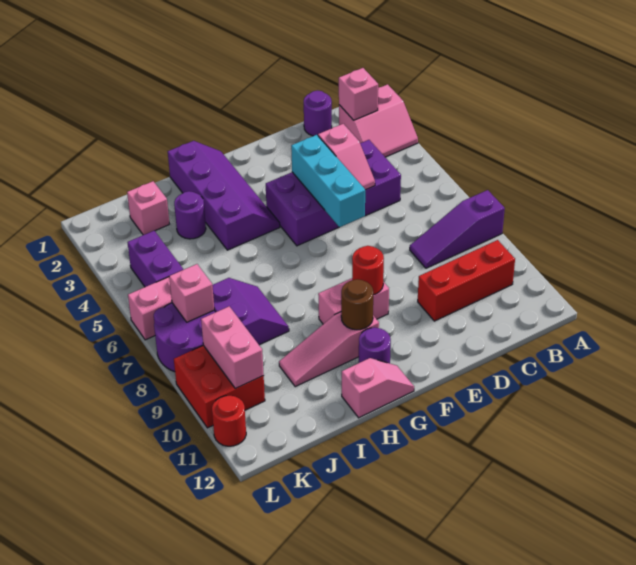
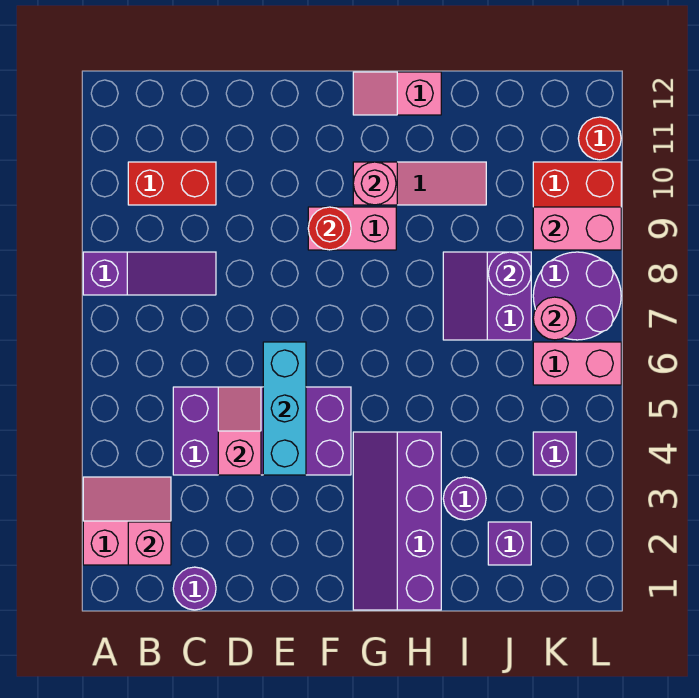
red 1x3 brick [418,240,515,321] -> red 1x2 brick [128,162,216,205]
brown 1x1 round brick [341,279,373,330] -> pink 1x1 round brick [353,162,396,205]
purple 1x1 round brick [359,327,391,363] -> purple 1x1 round brick moved to [488,252,531,295]
pink 1x1 brick [127,181,169,235] -> purple 1x1 brick [488,522,531,565]
purple 1x2 brick [127,231,183,287] -> purple 1x1 brick [533,432,576,475]
pink 1x1 brick [169,264,214,322] -> pink 1x1 round brick [533,297,576,340]
pink 1x2 brick [201,306,264,389] -> pink 1x2 brick turned to [533,207,621,250]

